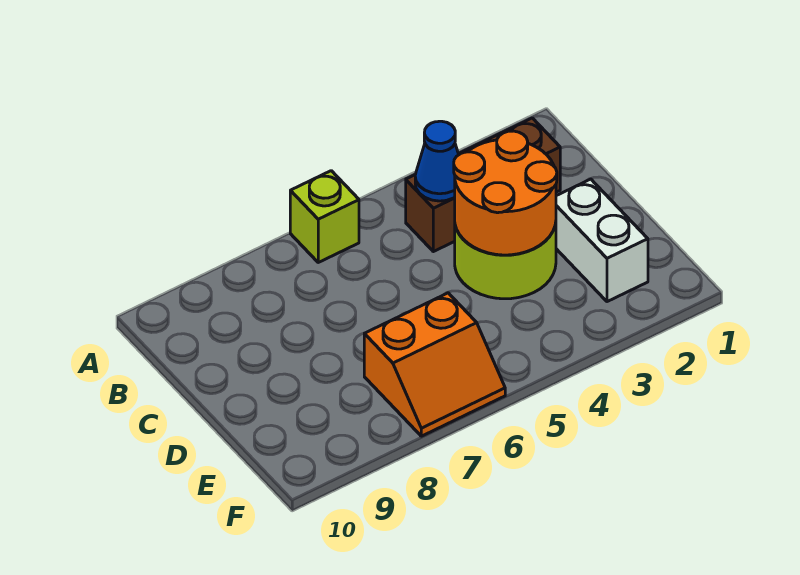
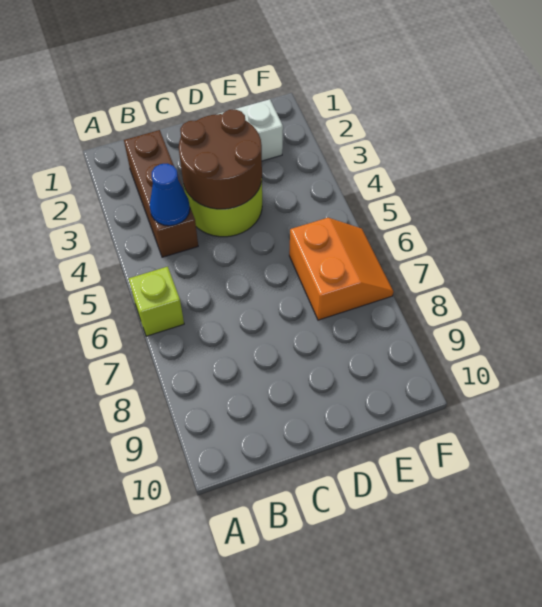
orange 2x2 round brick [454,131,557,255] -> brown 2x2 round brick [179,109,262,209]

